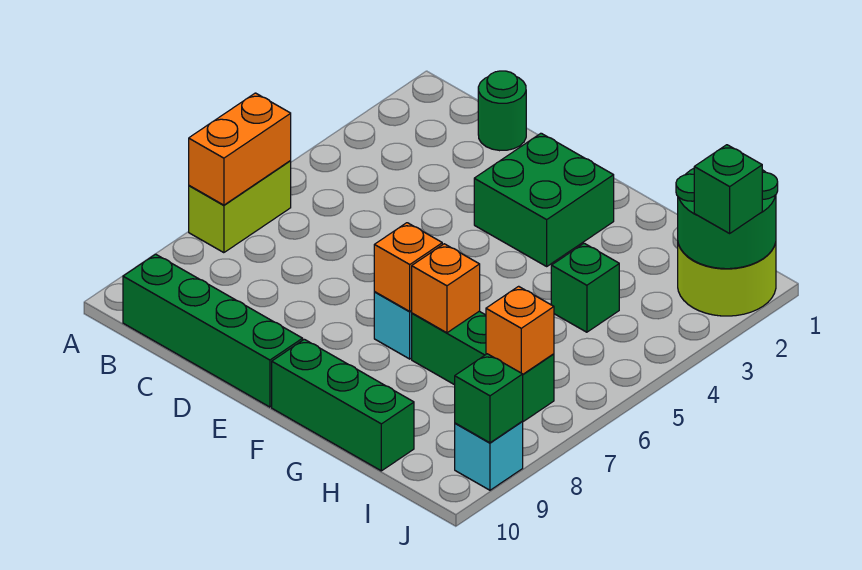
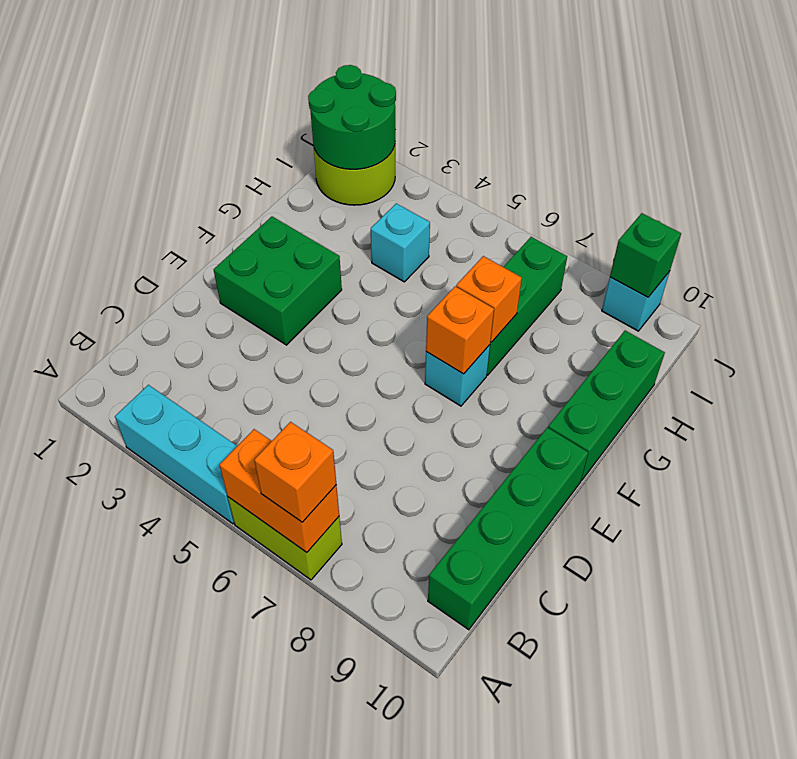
none -> cyan 1x3 brick [115,385,237,524]
green 1x1 round brick [478,71,526,151] -> none
green 1x1 brick [551,243,619,332] -> cyan 1x1 brick [371,203,430,282]
orange 1x1 brick [486,286,554,374] -> orange 1x1 brick moved to [254,422,336,522]
green 1x1 brick [694,145,762,233] -> none

